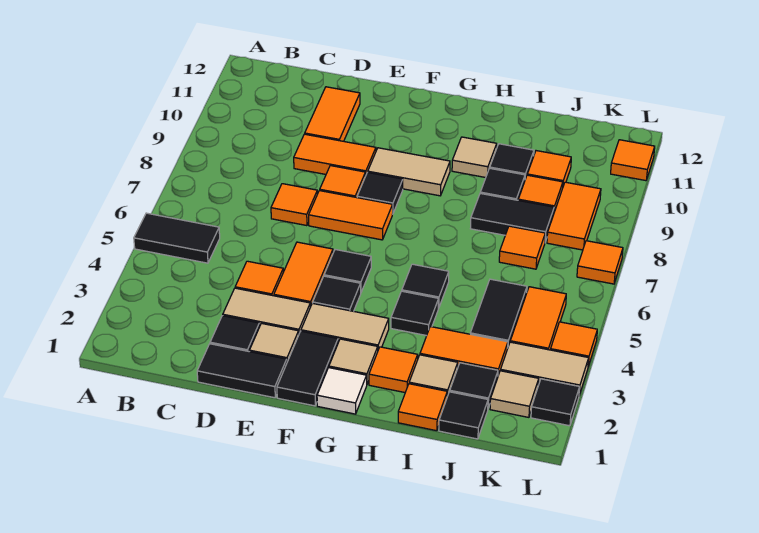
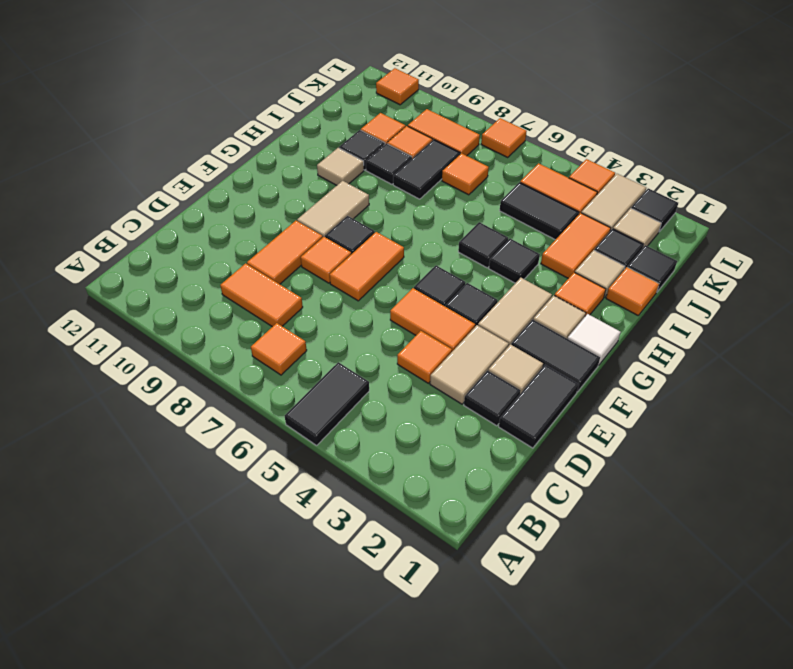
orange 1x1 tile [271,184,317,226] -> orange 1x1 tile moved to [251,323,307,375]
orange 1x2 tile [305,87,360,141] -> orange 1x2 tile moved to [220,263,303,327]

